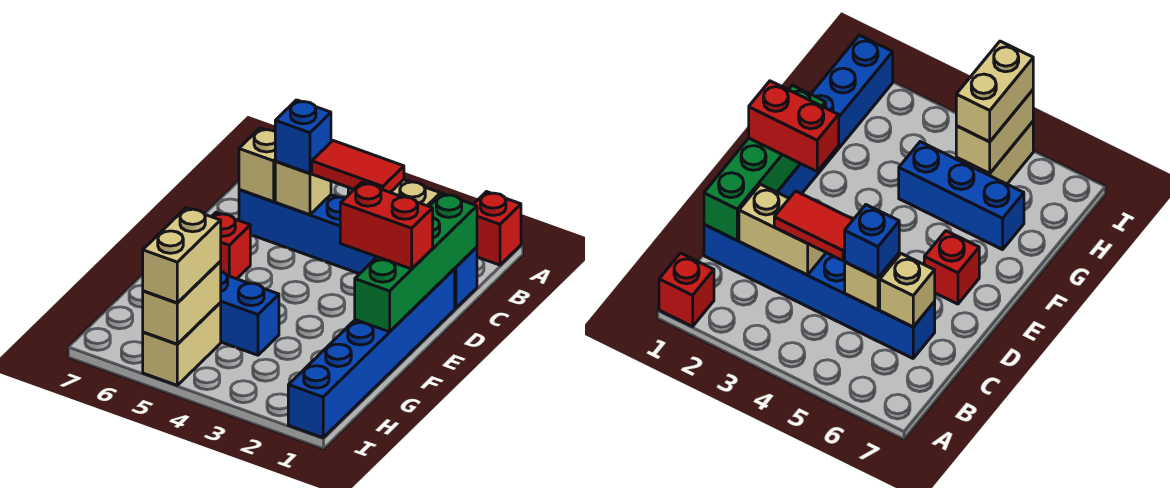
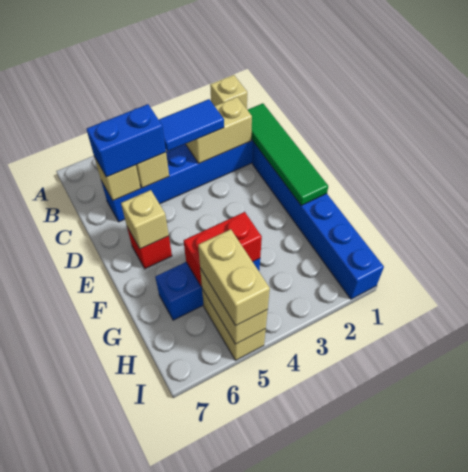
red 1x1 brick [473,192,521,265] -> tan 1x1 brick [210,75,247,109]
green 1x4 brick [355,194,477,332] -> green 1x4 tile [248,103,328,205]
red 1x2 tile [311,141,404,192] -> blue 1x2 tile [159,99,224,151]
blue 1x1 brick [275,100,331,173] -> blue 1x2 brick [87,104,166,177]
red 1x2 brick [340,182,433,269] -> red 1x2 brick moved to [183,212,262,287]
none -> tan 1x1 brick [121,190,169,249]

